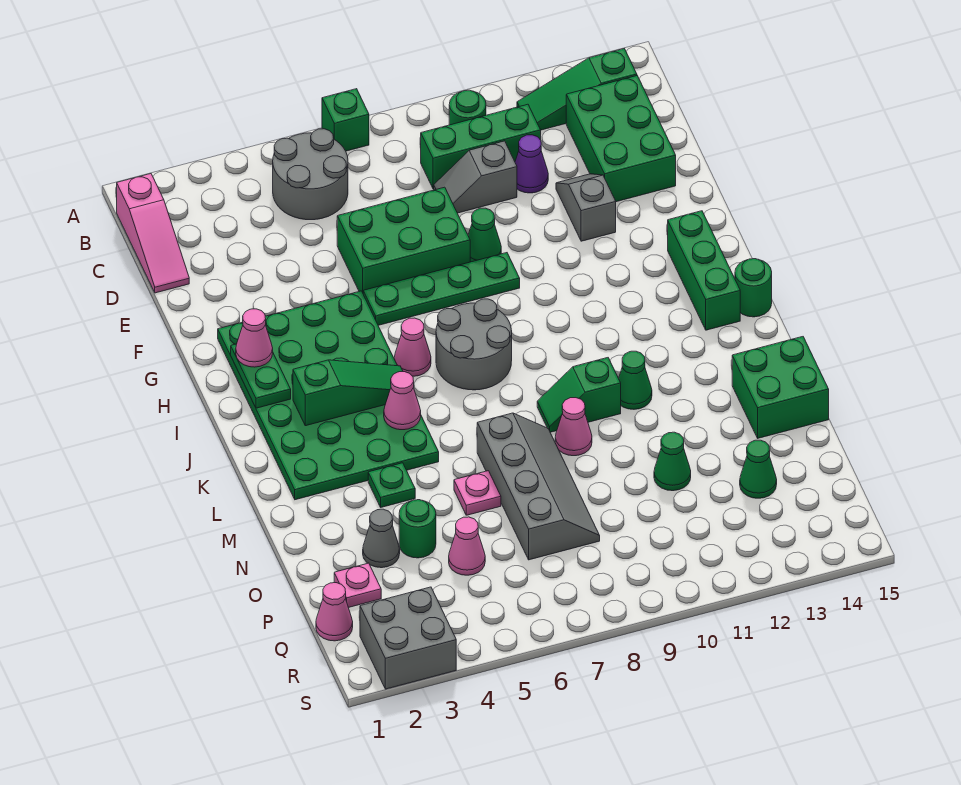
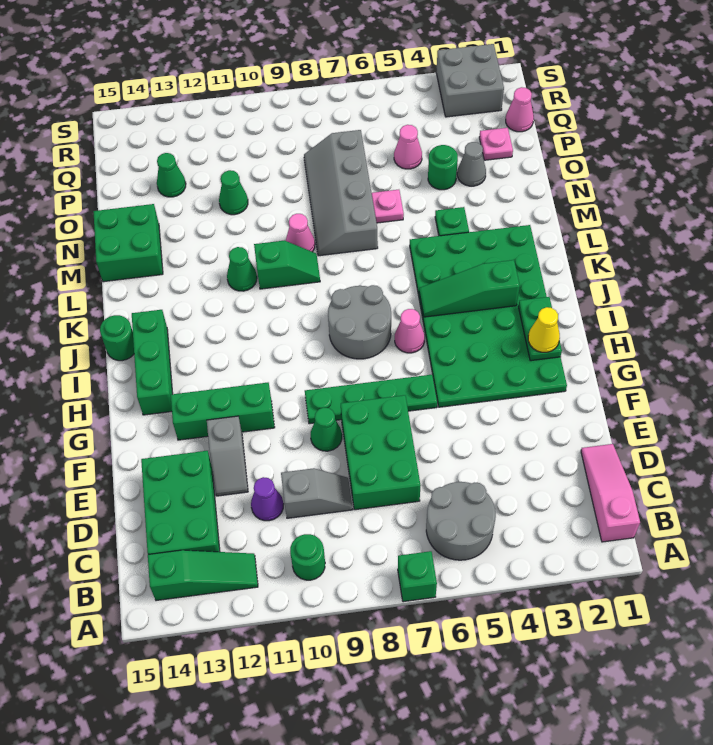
green 1x3 brick [421,104,541,189] -> green 1x3 brick moved to [171,383,275,440]
green 2x3 brick [337,187,470,292] -> green 2x3 brick turned to [341,395,421,510]
pink 1x1 cone [236,309,273,367] -> yellow 1x1 cone [528,307,560,352]
pink 1x1 cone [384,372,421,430] -> none

